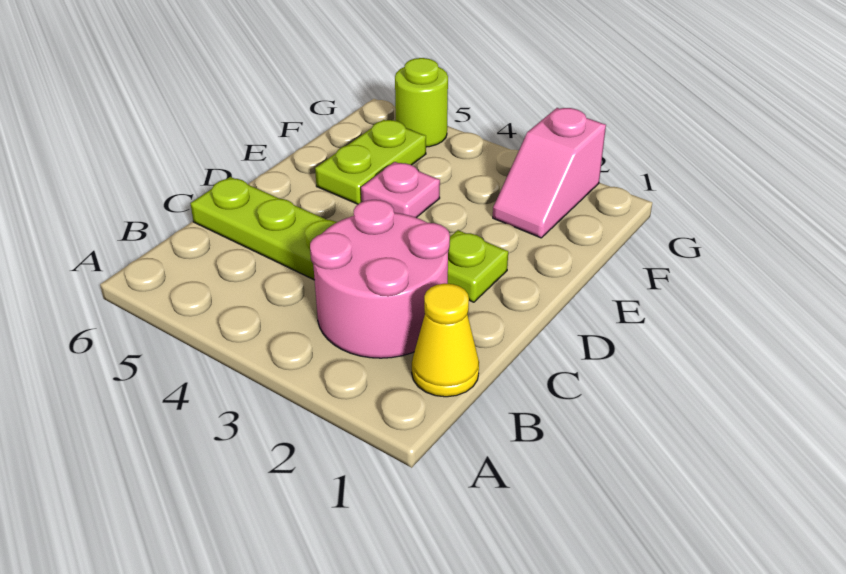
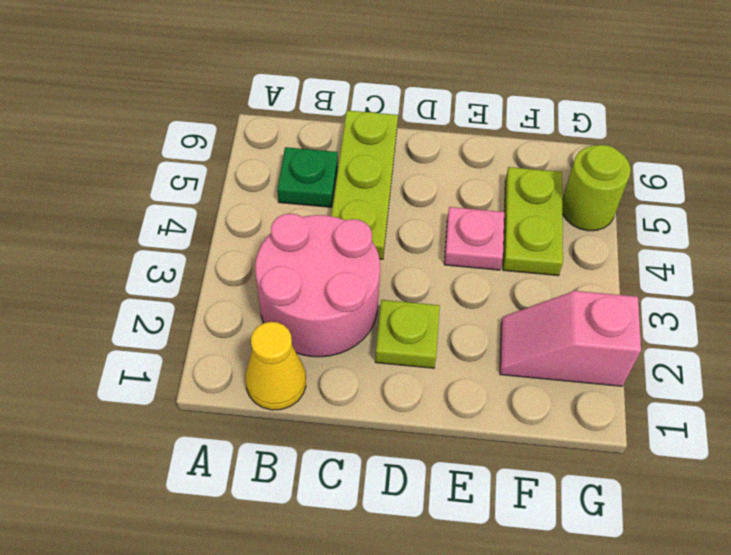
none -> green 1x1 plate [277,147,338,207]
lime 1x2 plate [315,120,426,204] -> lime 1x2 plate turned to [503,167,563,276]

